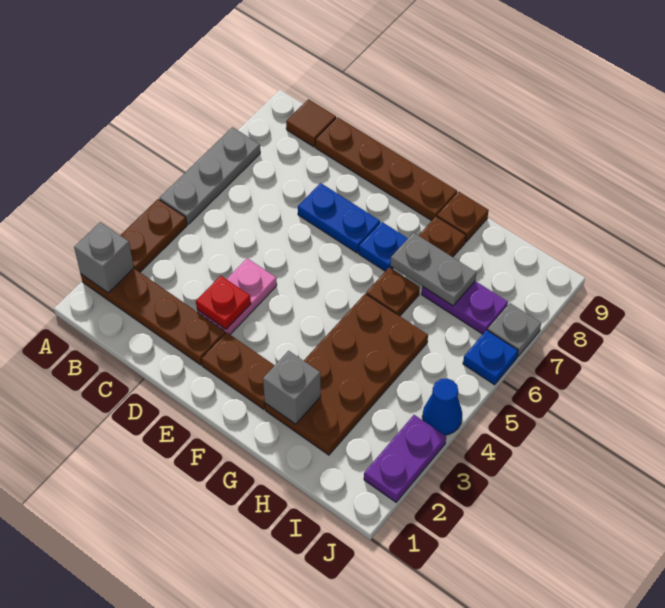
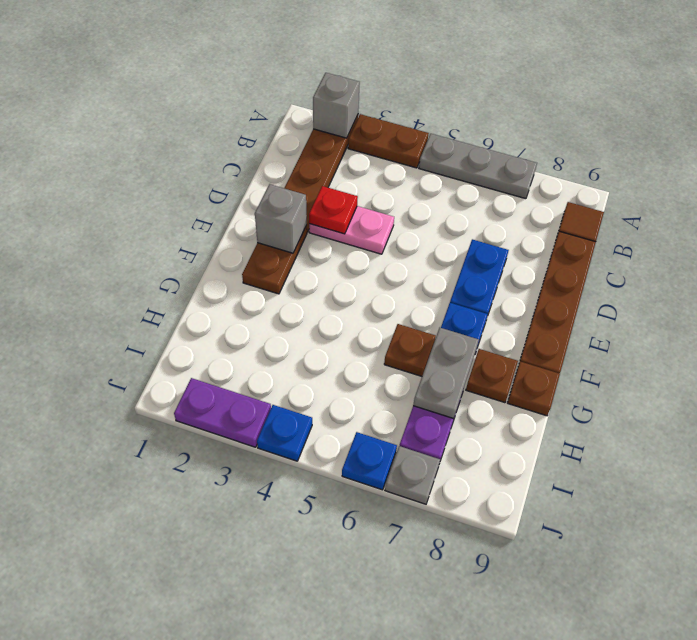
brown 2x4 plate [265,294,428,455] -> none
grey 1x1 brick [263,351,321,424] -> grey 1x1 brick moved to [255,184,307,253]
blue 1x1 cone [422,378,462,435] -> blue 1x1 plate [257,405,312,461]

